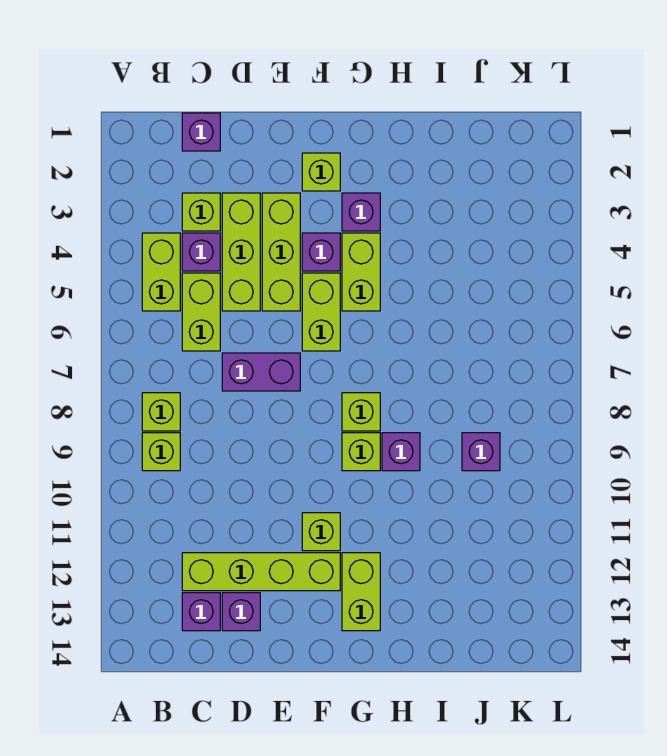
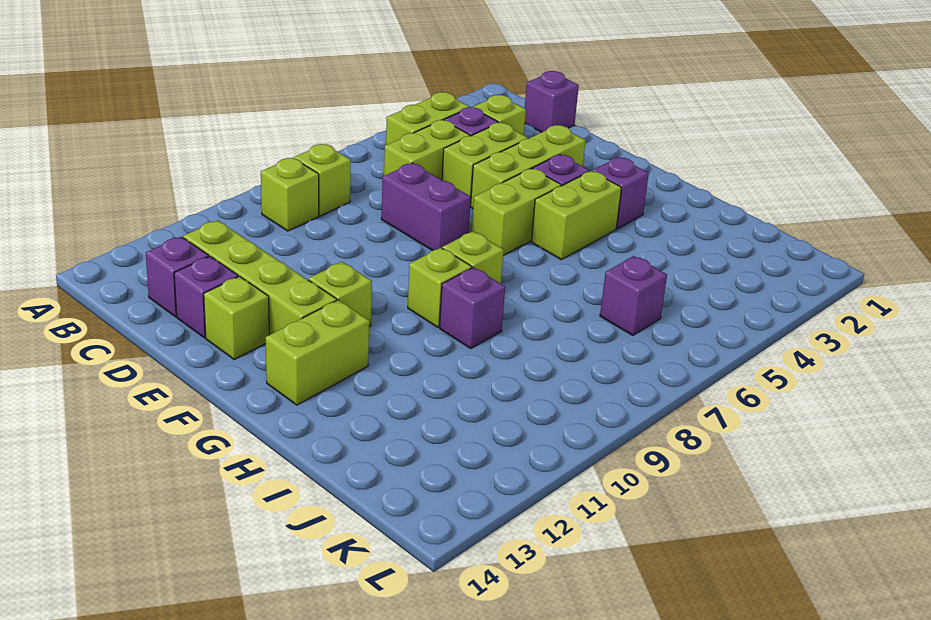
lime 1x3 brick [222,193,260,311] -> lime 1x2 brick [442,123,528,206]
lime 1x1 brick [302,153,340,191] -> lime 1x1 brick moved to [204,276,269,359]
purple 1x1 brick [462,433,500,471] -> purple 1x1 brick moved to [600,256,667,335]

